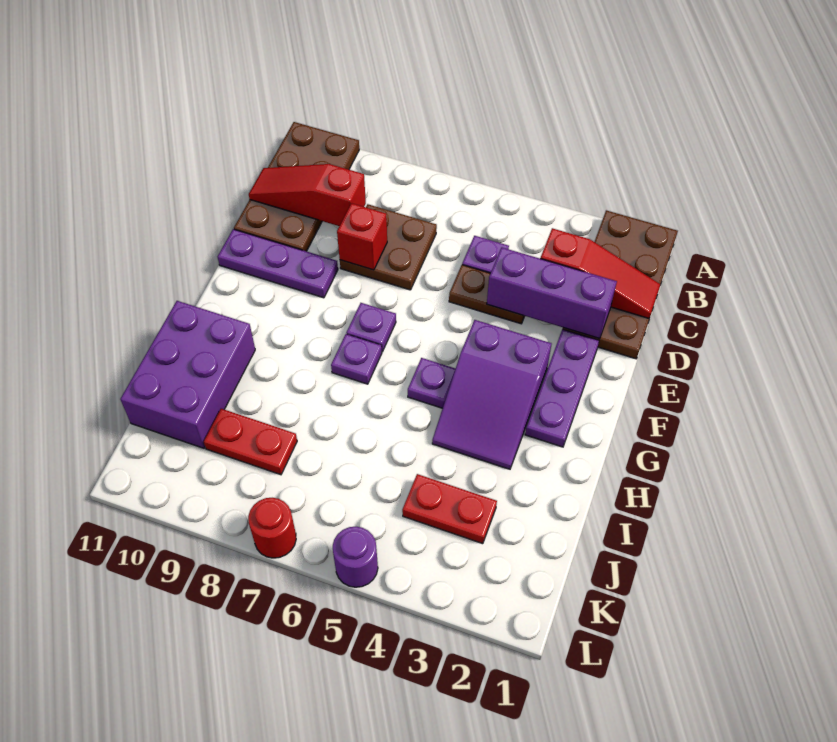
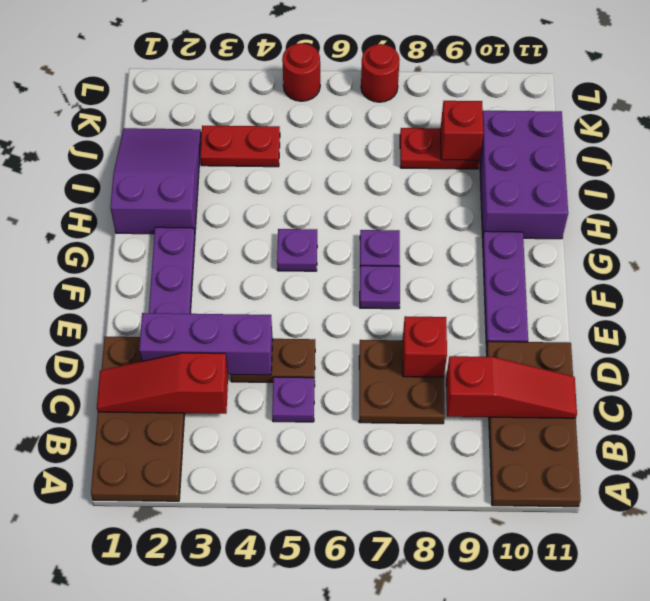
purple 1x3 plate [218,229,338,298] -> purple 1x3 plate turned to [483,231,528,347]
purple 2x3 slope [432,320,552,469] -> purple 2x3 slope moved to [110,128,201,234]
none -> red 1x1 brick [440,101,483,160]
purple 1x1 round brick [333,527,378,587] -> red 1x1 round brick [282,43,320,101]

